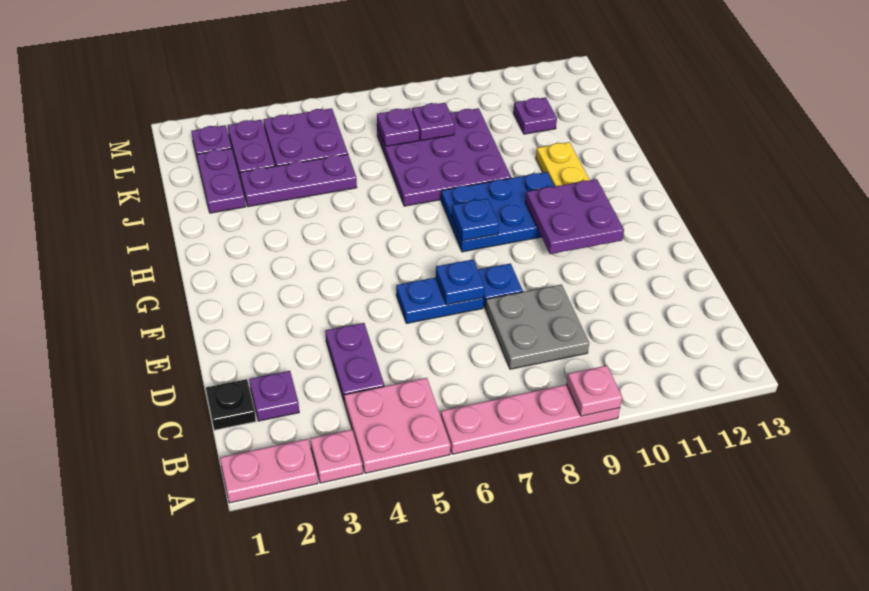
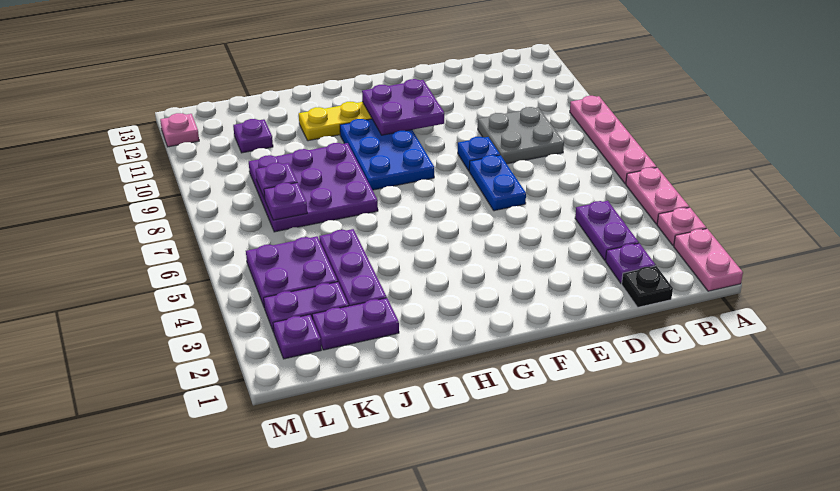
pink 2x2 plate [344,378,451,473] -> pink 1x2 plate [626,168,689,224]
pink 1x1 plate [566,366,622,416] -> pink 1x1 plate moved to [160,113,199,147]
purple 1x2 plate [325,323,384,403] -> purple 1x2 plate turned to [575,201,639,261]
blue 1x1 plate [436,260,485,305] -> none
blue 1x1 plate [452,198,499,241] -> none

